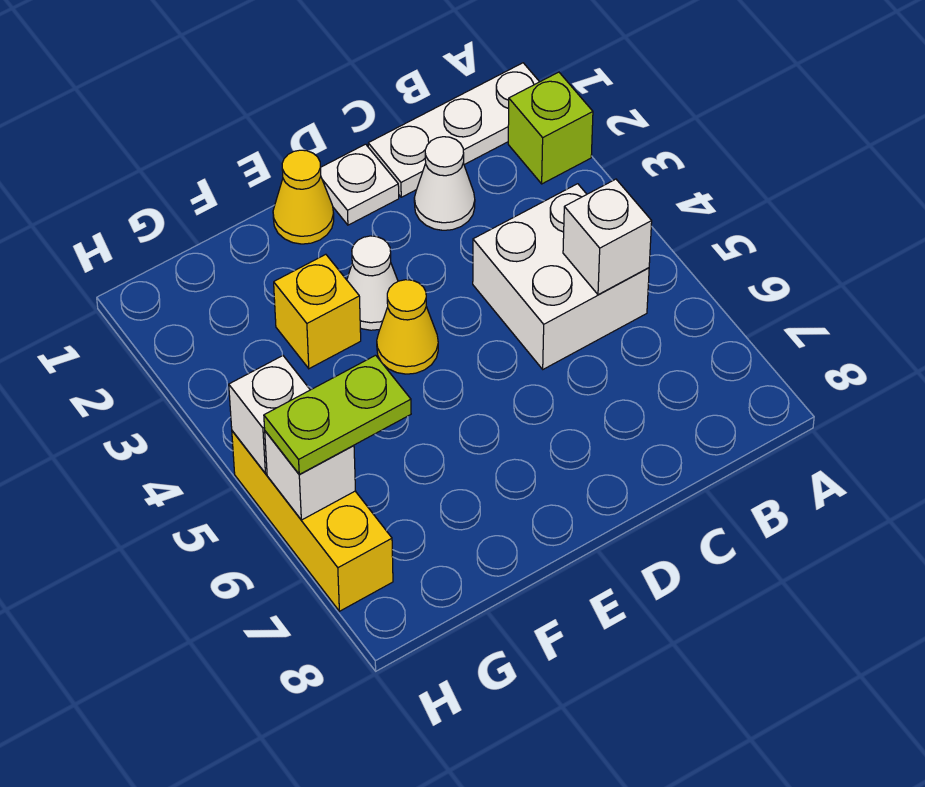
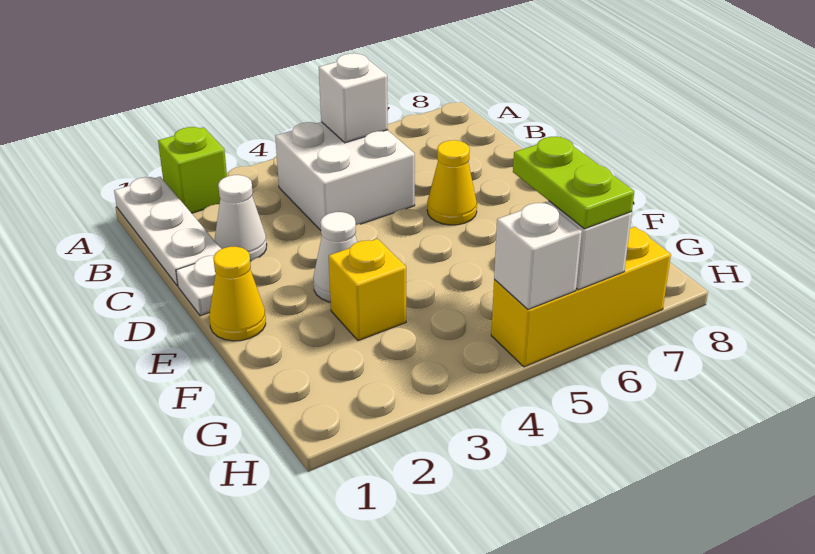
yellow 1x1 cone [377,280,438,374] -> yellow 1x1 cone moved to [427,140,477,225]

